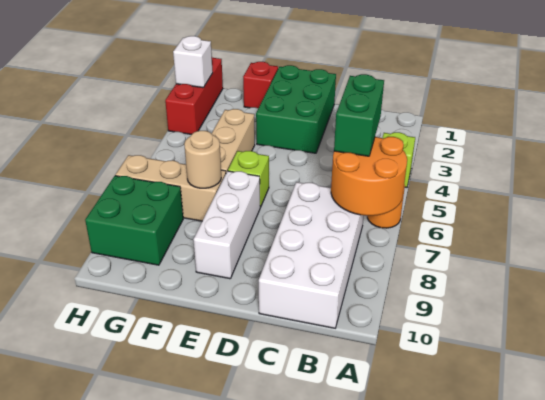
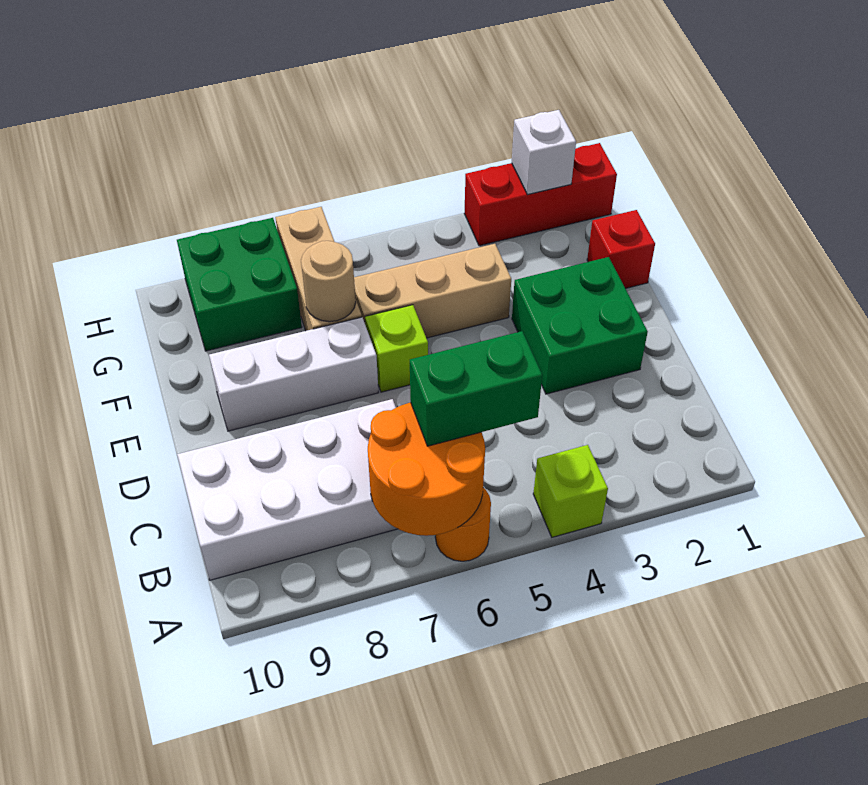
green 2x3 brick [256,65,336,153] -> green 2x2 brick [512,257,648,394]

